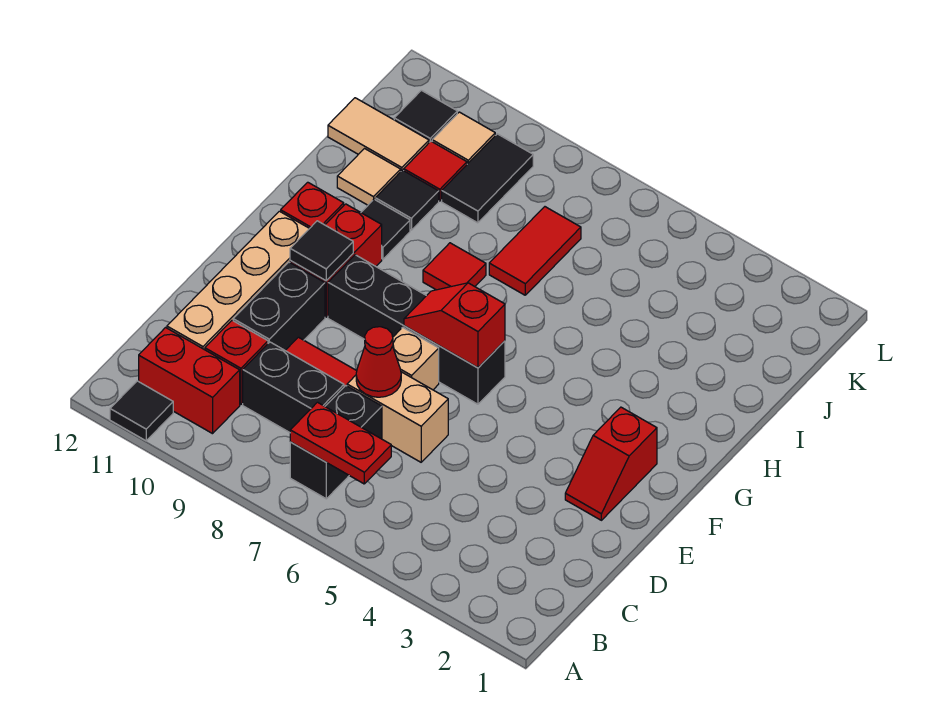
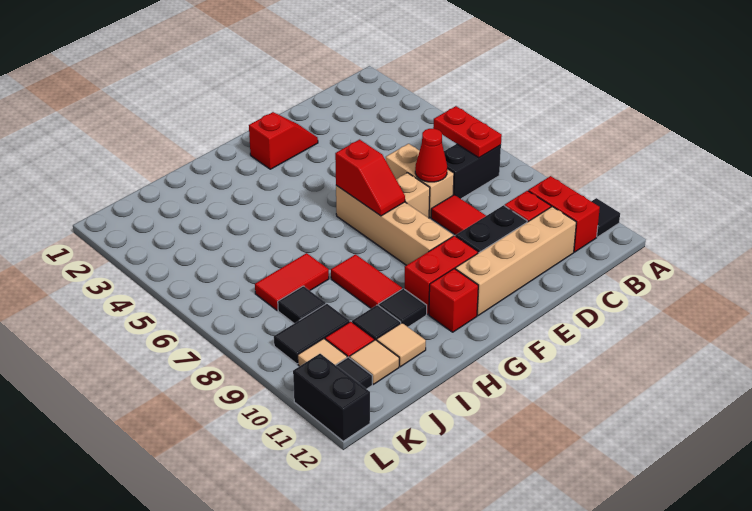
black 1x2 brick [243,342,344,432] -> black 1x2 brick moved to [293,354,370,441]
black 1x4 brick [328,255,505,404] -> tan 1x4 brick [336,185,453,265]
black 1x1 tile [290,221,353,281] -> black 1x1 tile moved to [278,286,326,323]
red 1x1 tile [423,243,486,290] -> red 1x2 tile [331,254,402,308]
tan 1x2 tile [328,98,429,171] -> tan 1x1 tile [350,340,399,384]

